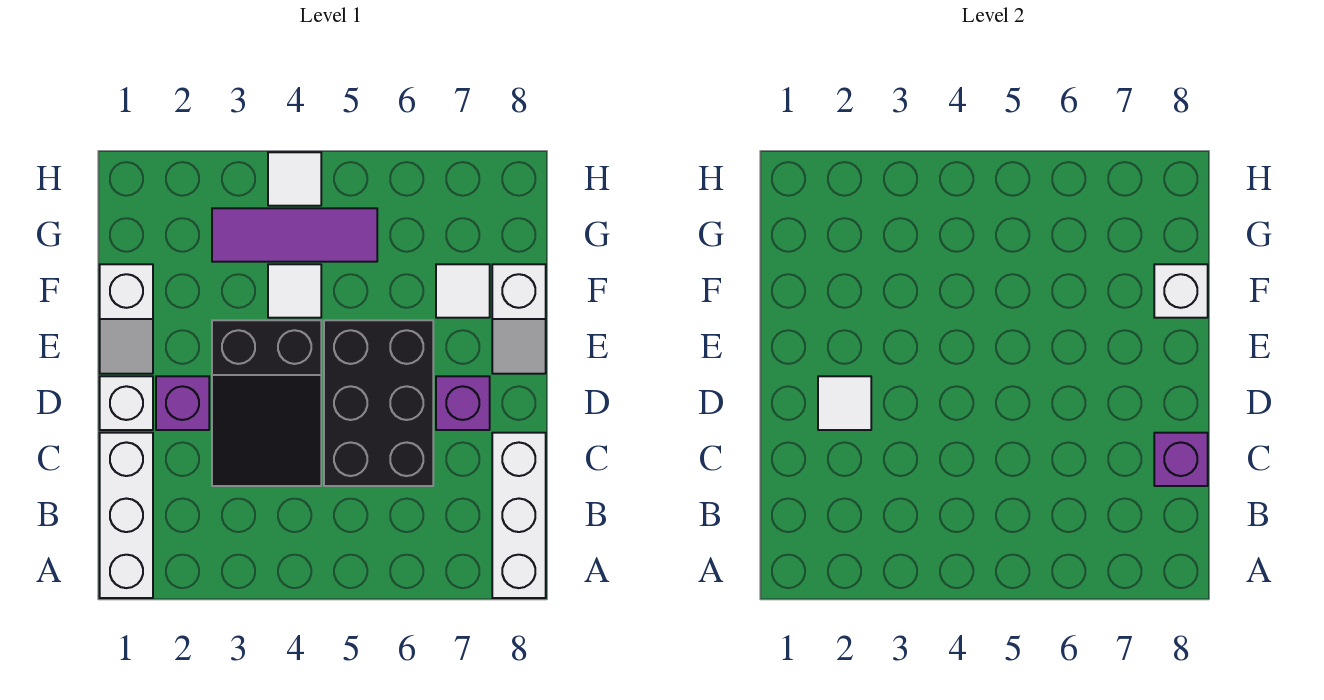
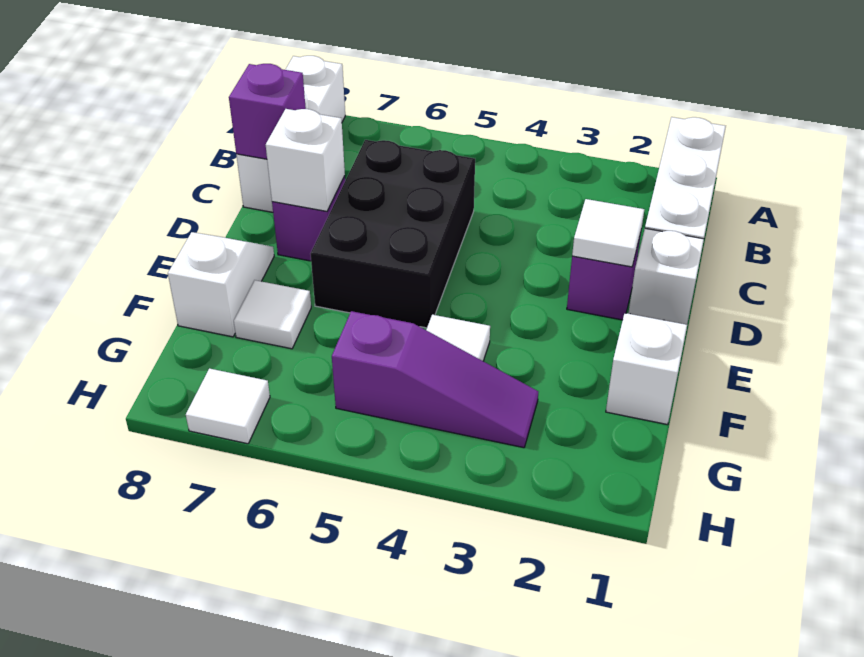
black 2x3 slope [212,320,321,486] -> none
white 1x1 brick [1154,264,1208,318] -> white 1x1 brick moved to [266,109,345,211]
purple 1x3 tile [212,208,377,262] -> purple 1x3 slope [332,311,538,448]
white 1x1 tile [268,152,321,206] -> white 1x1 tile moved to [186,368,270,444]

